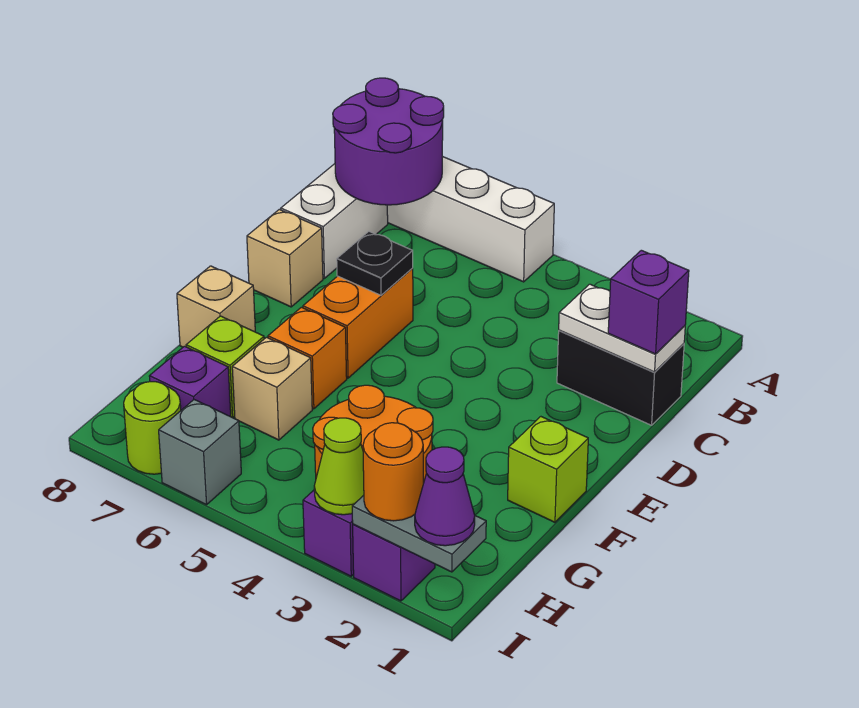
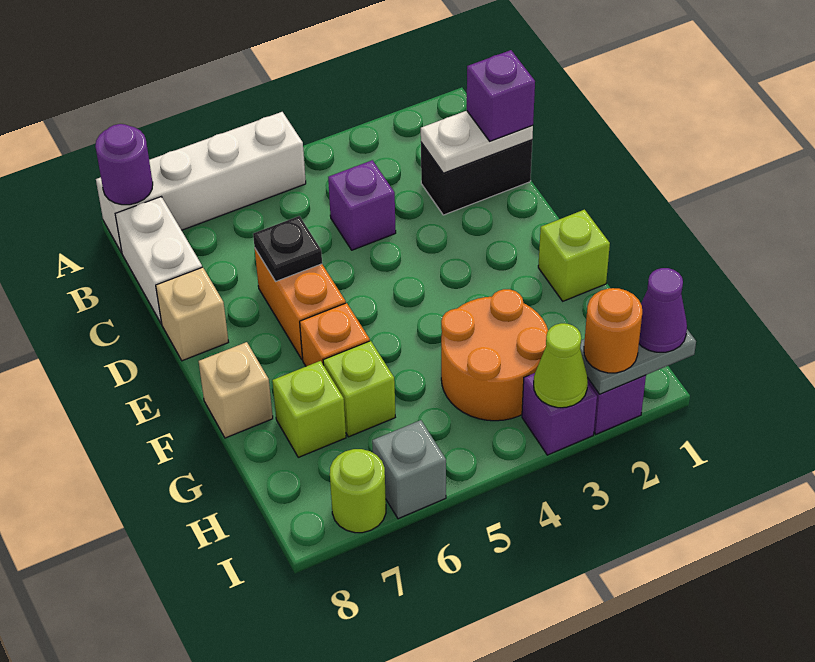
purple 2x2 round brick [333,78,444,205] -> purple 1x1 round brick [95,124,153,205]
tan 1x1 brick [232,337,312,440] -> lime 1x1 brick [323,341,395,437]
purple 1x1 brick [149,346,231,417] -> purple 1x1 brick moved to [328,160,396,250]

